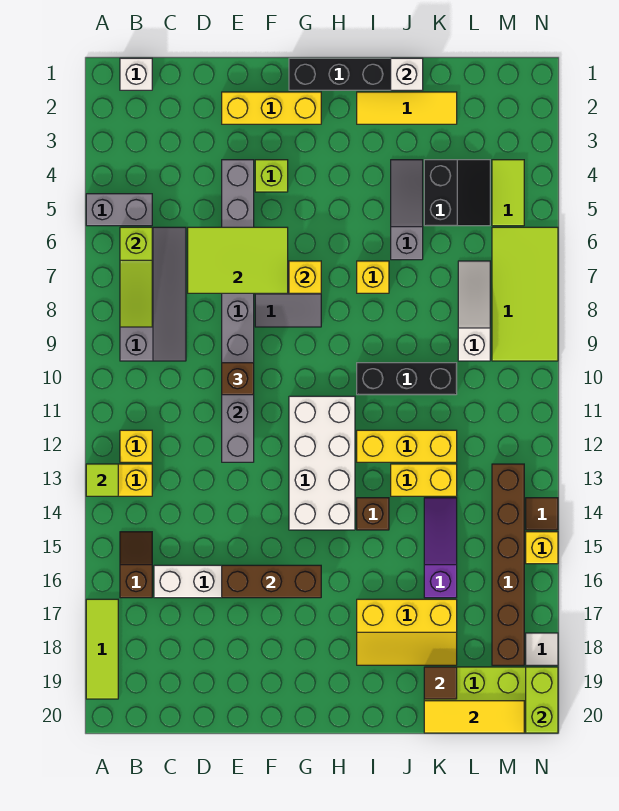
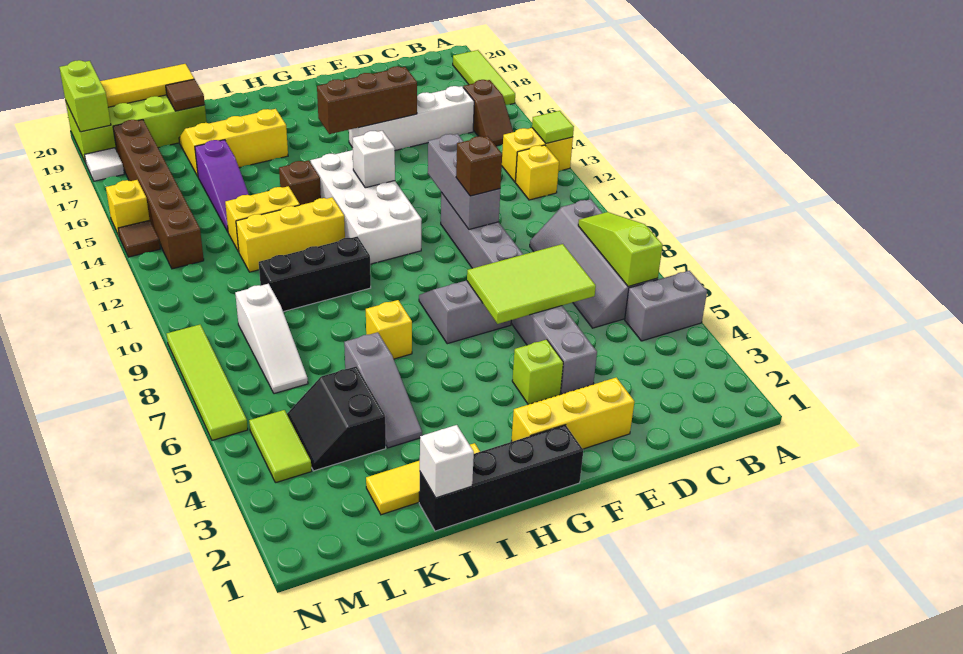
white 1x1 brick [120,58,152,90] -> white 1x1 brick moved to [353,131,395,188]
yellow 1x1 brick [289,261,321,293] -> none
lime 2x4 tile [492,227,558,361] -> lime 1x4 tile [167,325,248,440]

